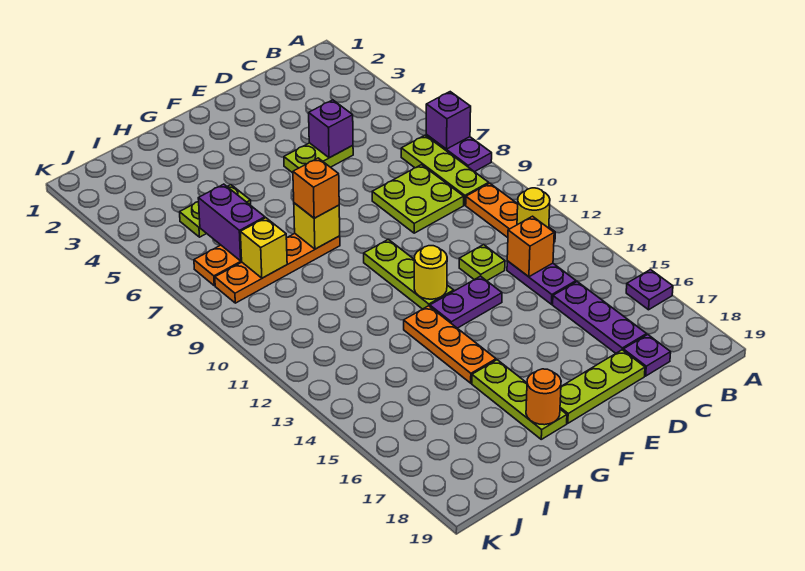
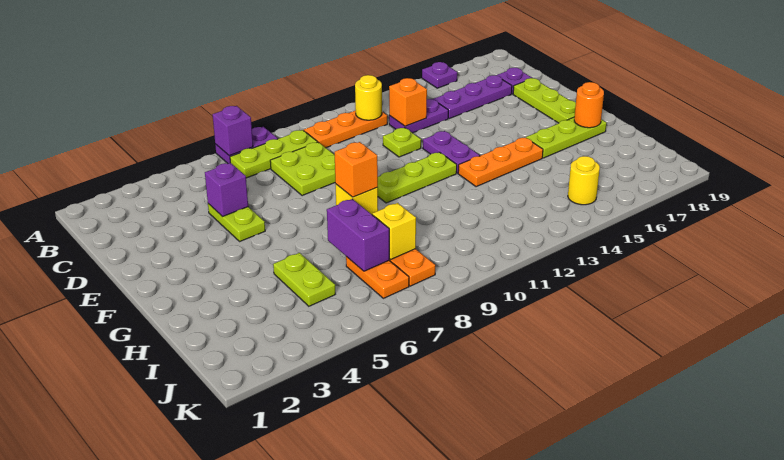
yellow 1x1 round brick [414,246,447,299] -> yellow 1x1 round brick moved to [568,156,600,205]
purple 1x2 brick [198,184,265,261] -> purple 1x2 brick turned to [327,199,389,271]

